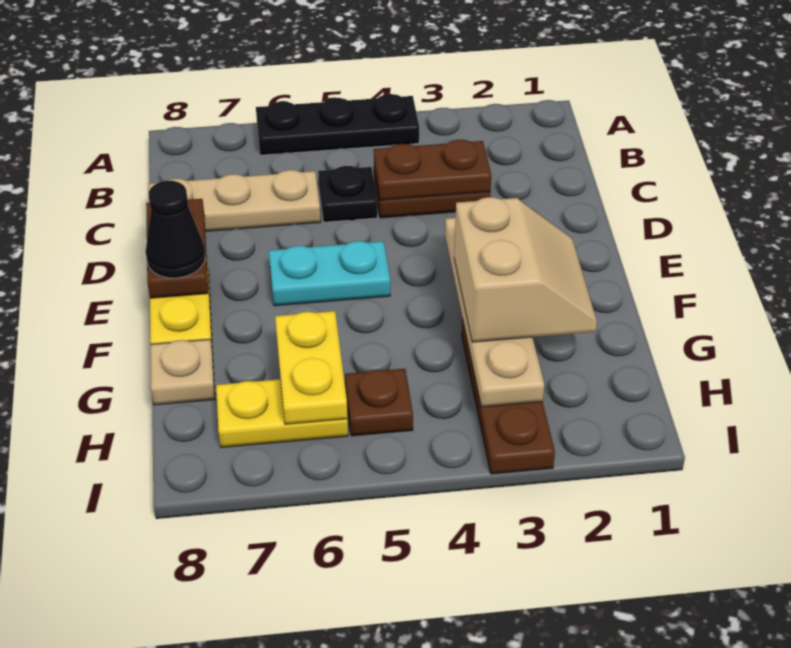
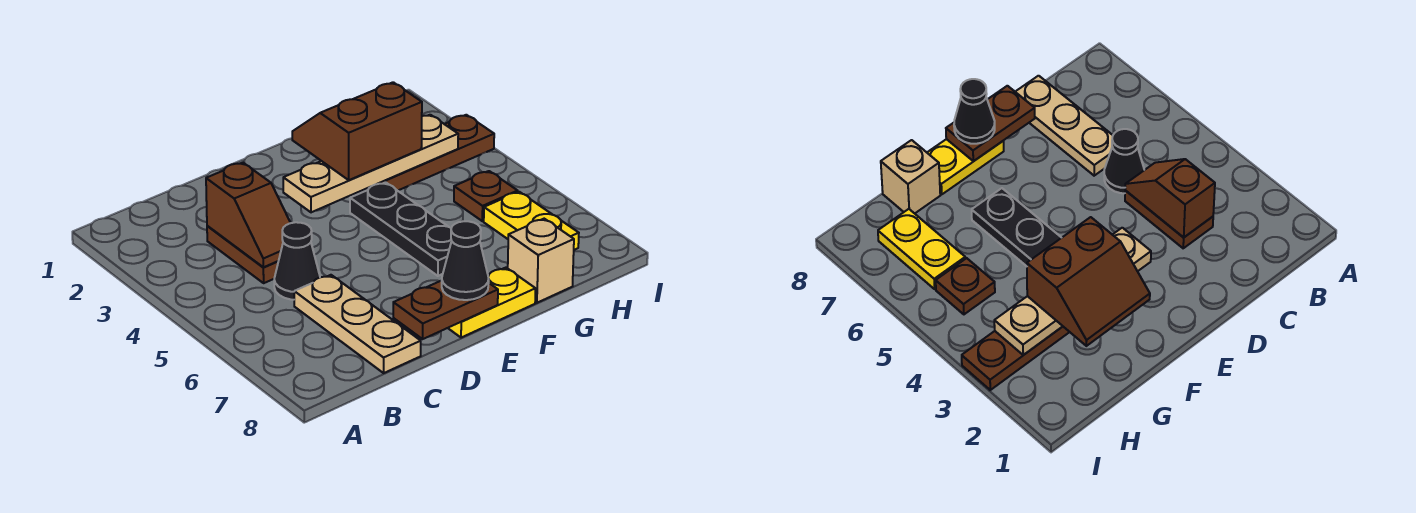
black 1x3 plate [256,94,419,155] -> black 1x3 plate moved to [350,182,452,276]
brown 1x2 plate [374,140,491,200] -> brown 1x2 slope [206,163,290,267]
black 1x1 plate [318,166,377,222] -> black 1x1 cone [274,222,320,300]
cyan 1x2 plate [269,241,390,306] -> none
tan 2x2 slope [454,197,597,342] -> brown 2x2 slope [292,82,422,180]
yellow 1x2 plate [275,311,348,424] -> none
tan 1x1 plate [151,339,215,405] -> tan 1x1 brick [508,219,574,303]

